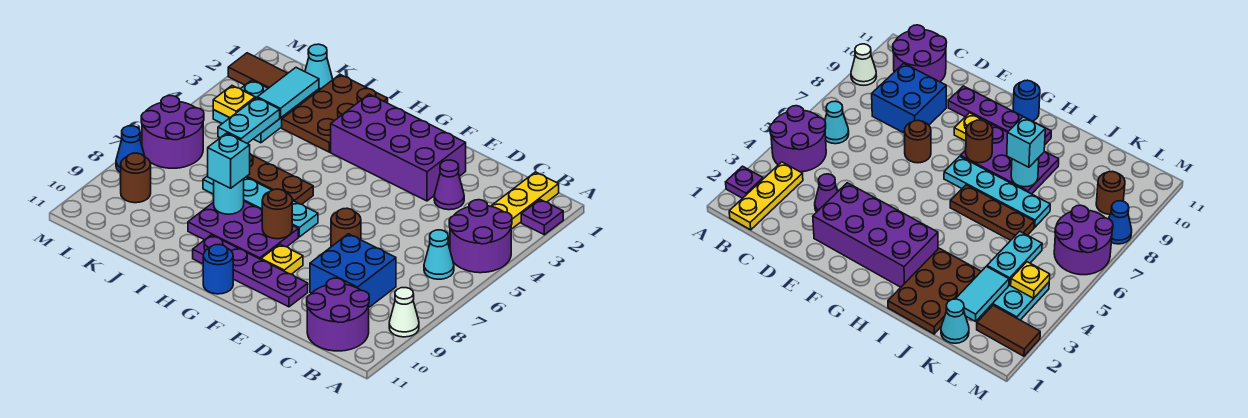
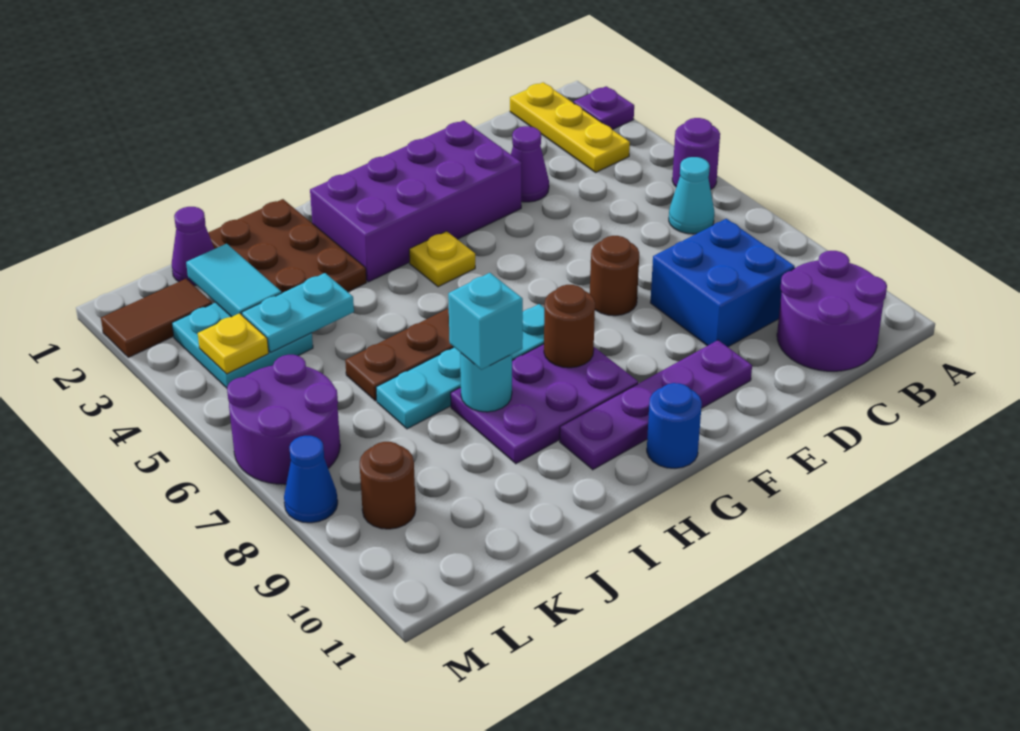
purple 2x2 round brick [449,200,512,273] -> purple 1x1 round brick [672,118,720,190]
white 1x1 cone [389,288,419,337] -> none
yellow 1x1 plate [261,244,303,274] -> yellow 1x1 plate moved to [409,231,475,287]
cyan 1x1 cone [305,44,333,94] -> purple 1x1 cone [172,207,214,286]
cyan 1x2 plate [218,98,280,143] -> cyan 1x2 plate turned to [242,273,354,352]

